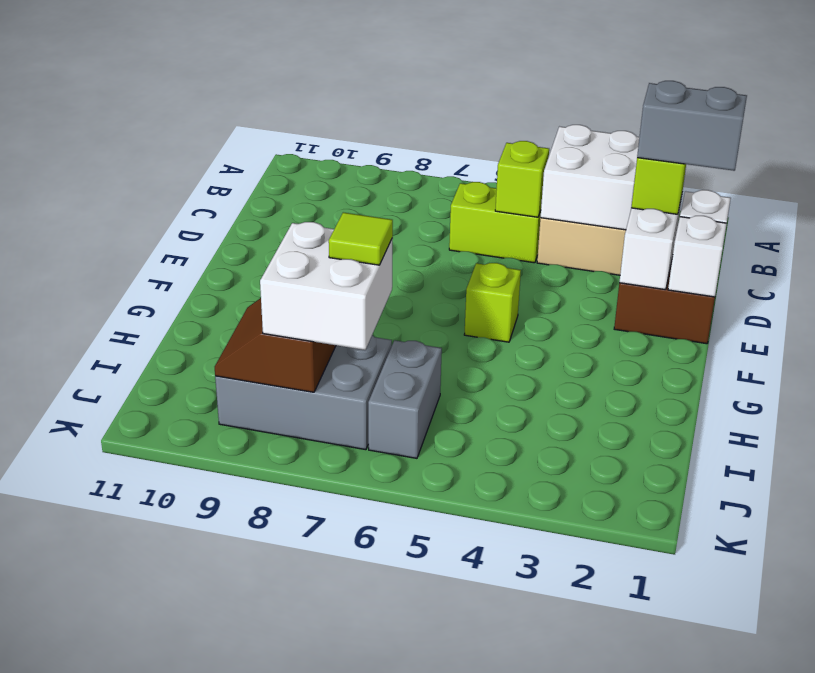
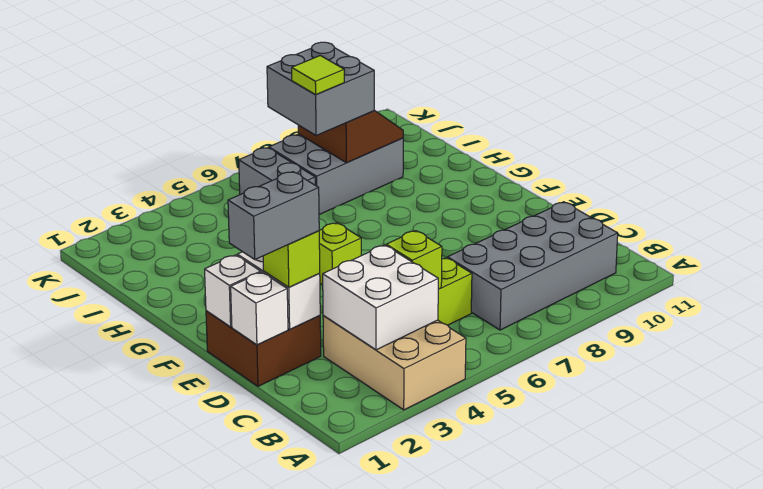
none -> grey 2x4 brick [448,202,618,330]
white 2x2 brick [260,222,393,350] -> grey 2x2 brick [267,42,374,136]

